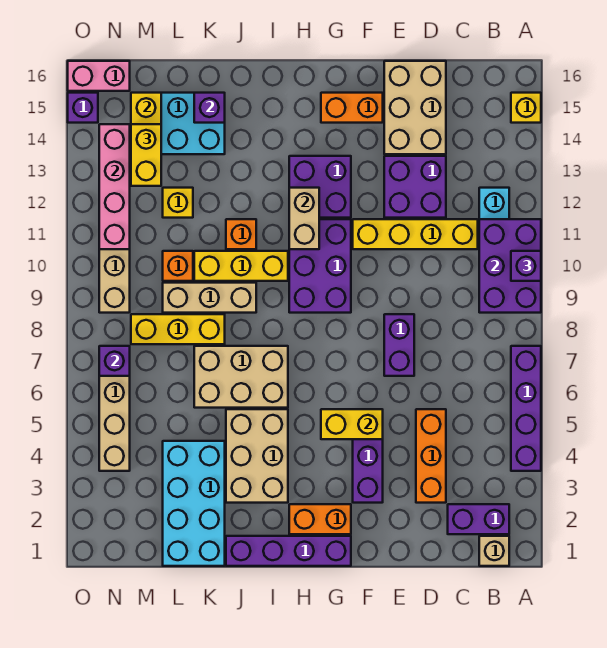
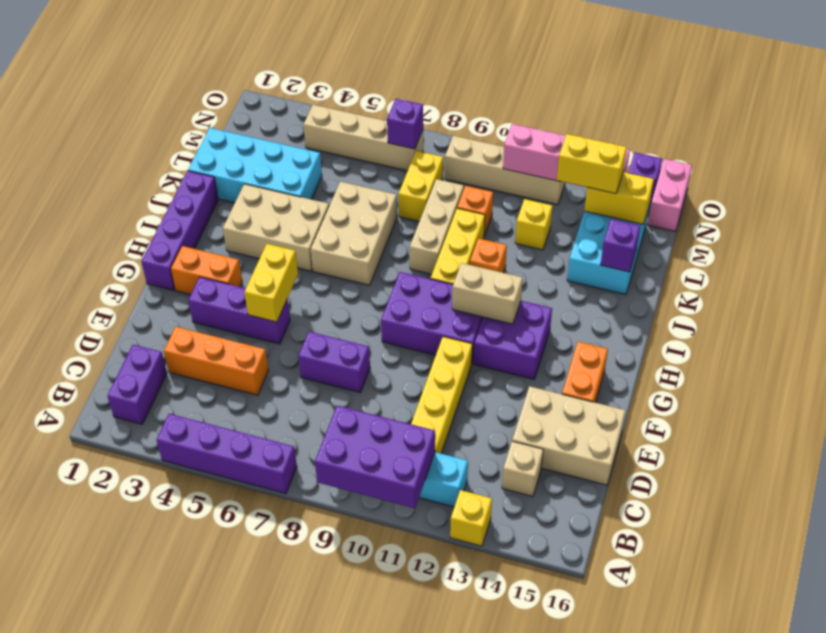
purple 1x1 brick [511,251,541,281] -> none
yellow 1x1 brick [511,93,541,123] -> yellow 1x1 brick moved to [450,490,492,546]
tan 1x1 brick [479,536,509,566] -> tan 1x1 brick moved to [502,441,543,497]
purple 2x2 brick [384,156,446,218] -> none
orange 1x2 brick [289,504,351,534] -> orange 1x2 brick turned to [171,246,242,295]
yellow 1x3 brick [131,314,225,344] -> yellow 1x2 brick [398,151,443,221]

